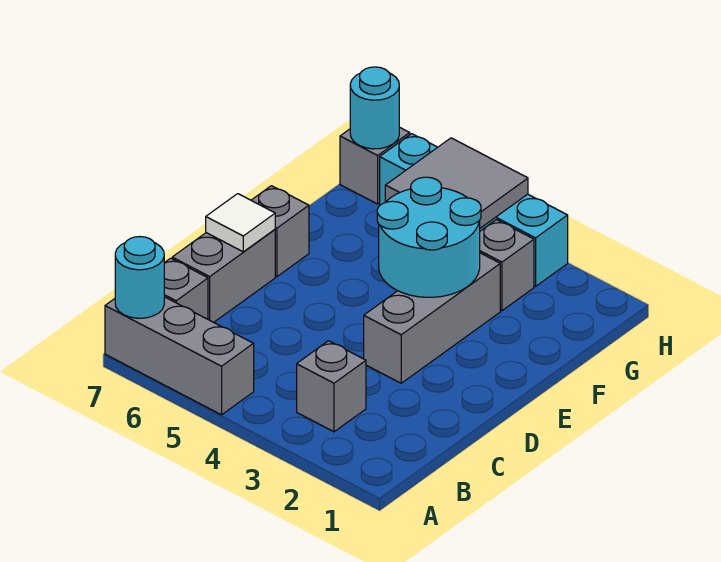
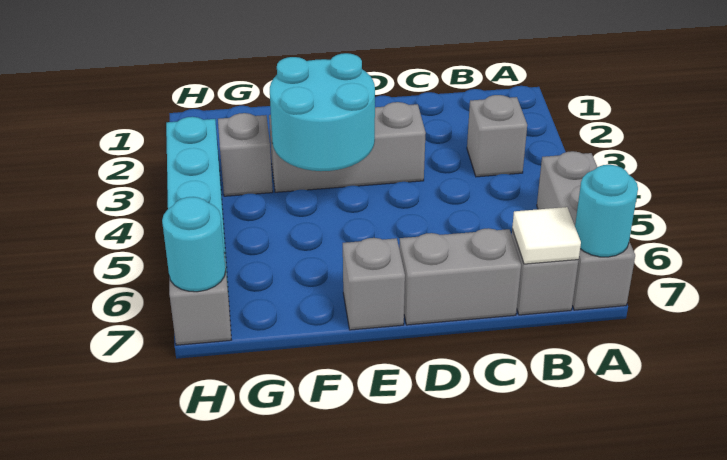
white 1x1 tile [206,194,275,252] -> white 1x1 tile moved to [512,207,581,264]
grey 2x2 tile [385,138,528,228] -> none

